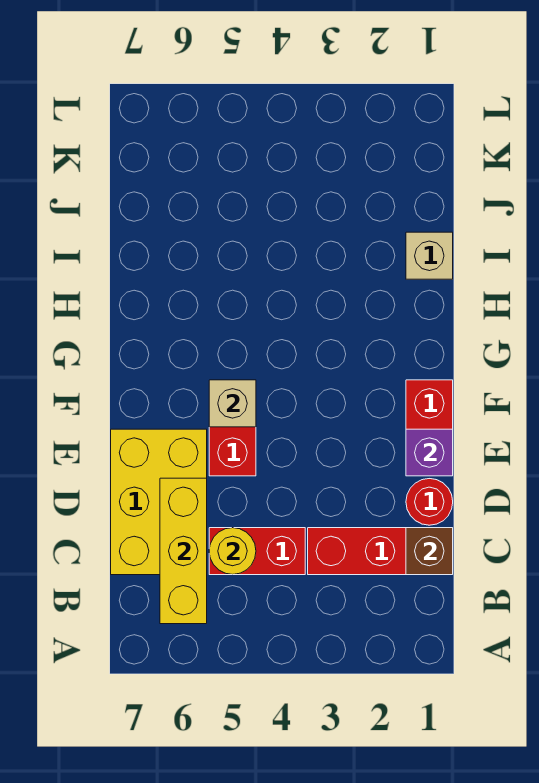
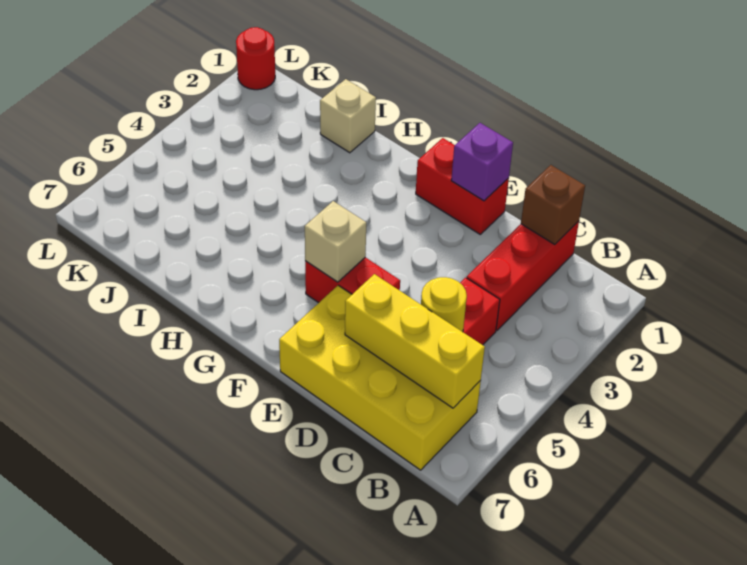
yellow 2x3 brick [111,429,207,575] -> yellow 2x4 brick [279,285,481,470]
red 1x1 round brick [406,479,453,525] -> red 1x1 round brick moved to [236,27,275,90]

